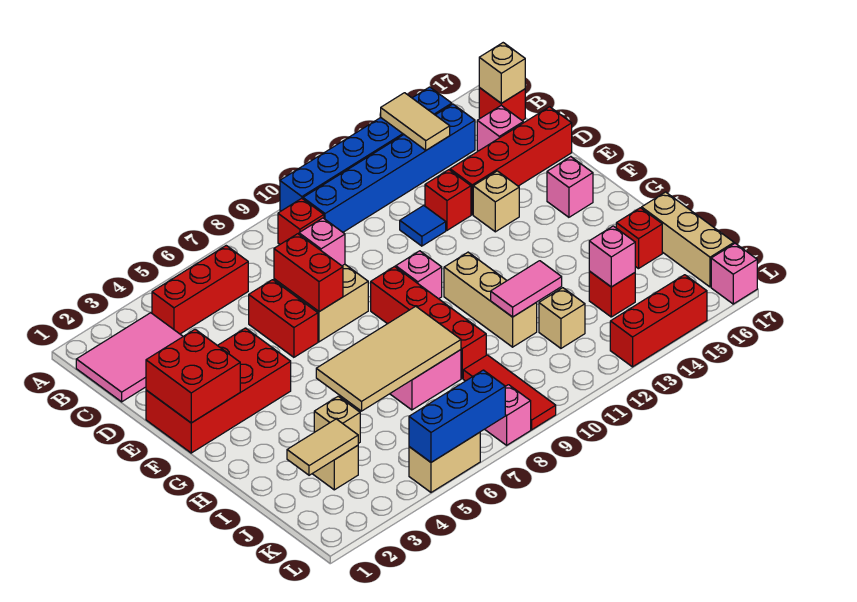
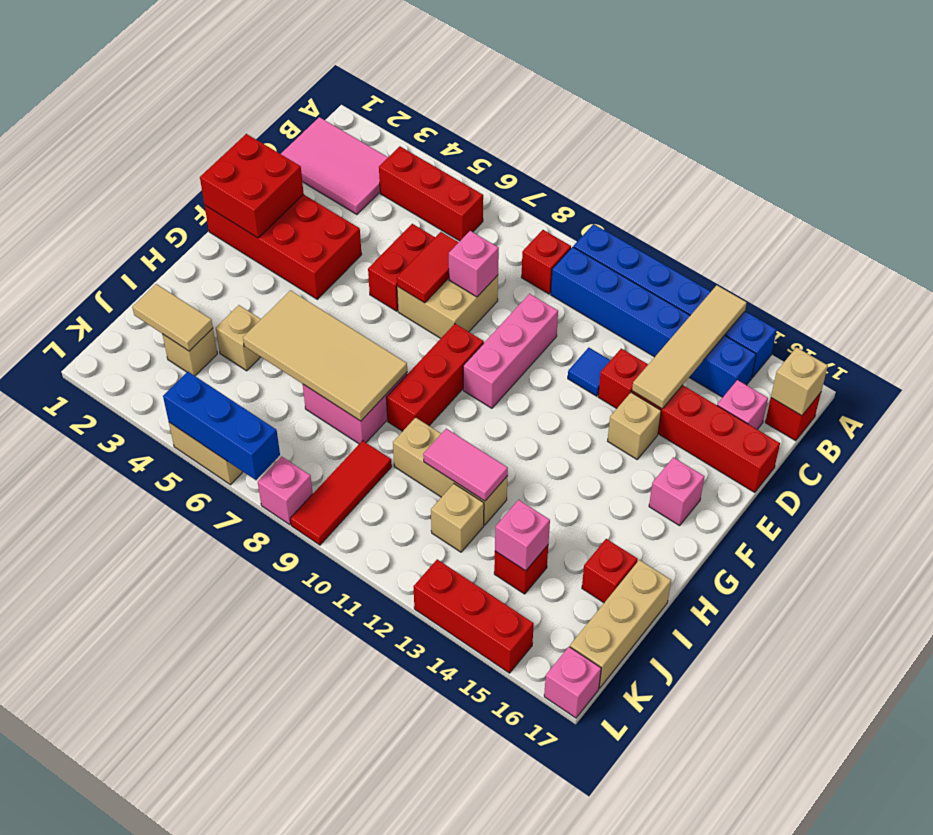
tan 1x2 tile [381,93,450,150] -> tan 1x4 tile [632,285,747,409]
red 1x2 brick [274,234,343,312] -> red 1x2 tile [397,232,459,303]
red 1x4 brick [371,267,486,378] -> red 1x3 brick [386,324,484,431]
pink 1x1 brick [396,251,442,299] -> pink 1x3 brick [463,294,558,408]
tan 1x3 brick [444,252,537,347] -> tan 1x3 brick turned to [393,417,507,525]

